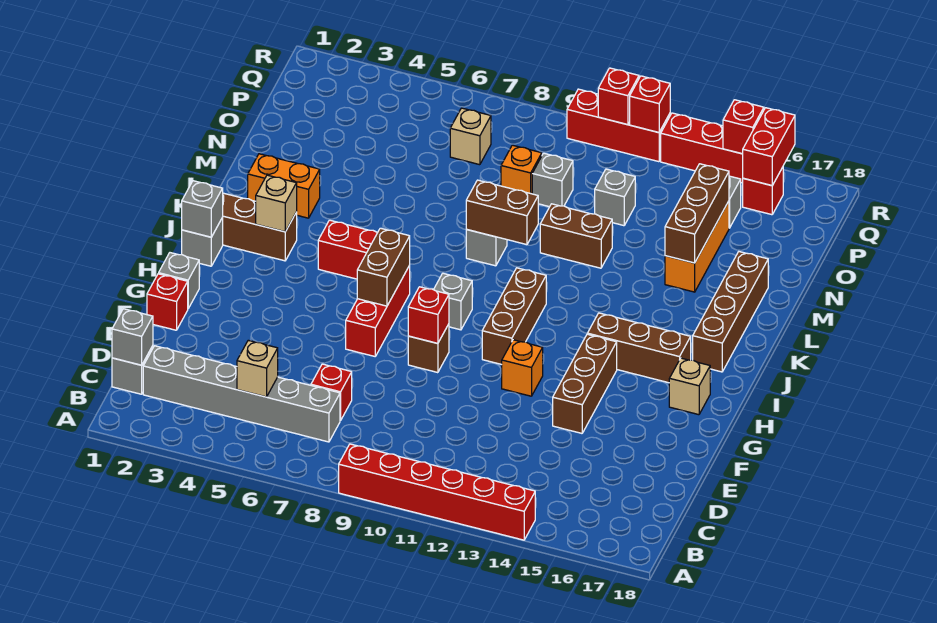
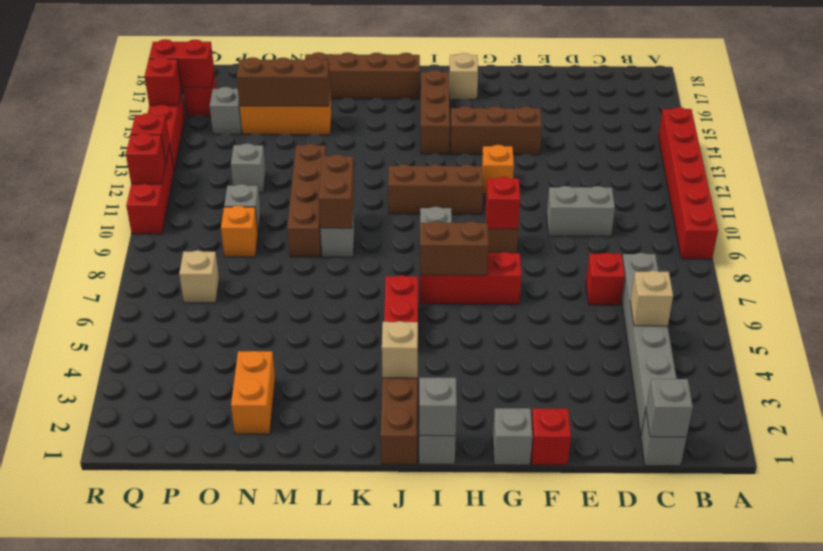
none -> grey 1x2 brick [547,186,615,237]
orange 1x2 brick [248,154,320,218] -> orange 1x2 brick moved to [231,351,275,434]
brown 1x2 brick [540,204,612,268] -> brown 1x4 brick [287,144,326,257]

